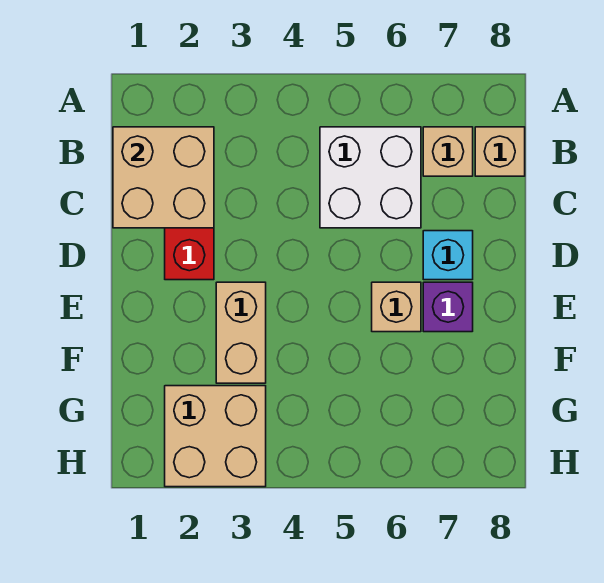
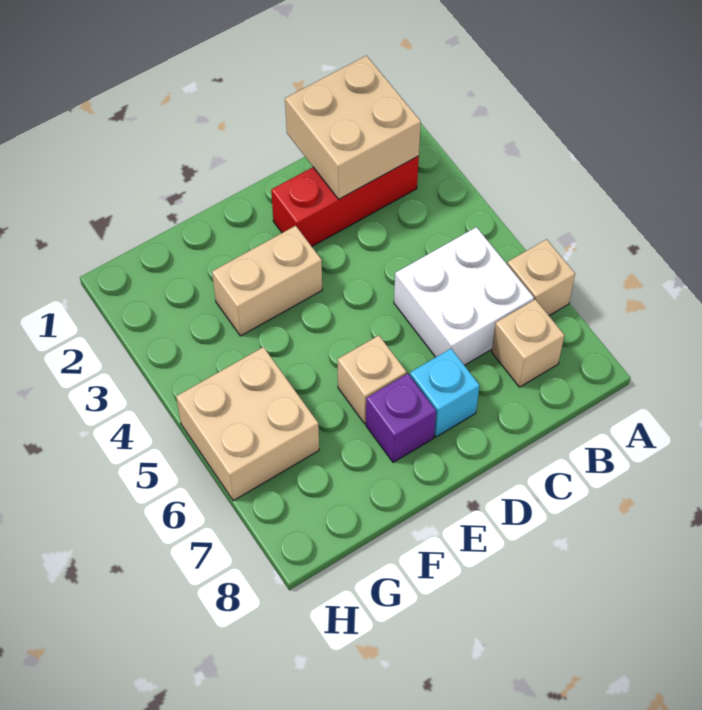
tan 1x1 brick [475,127,525,176] -> tan 1x1 brick moved to [507,239,575,315]
tan 2x2 brick [165,386,266,487] -> tan 2x2 brick moved to [176,347,319,501]

